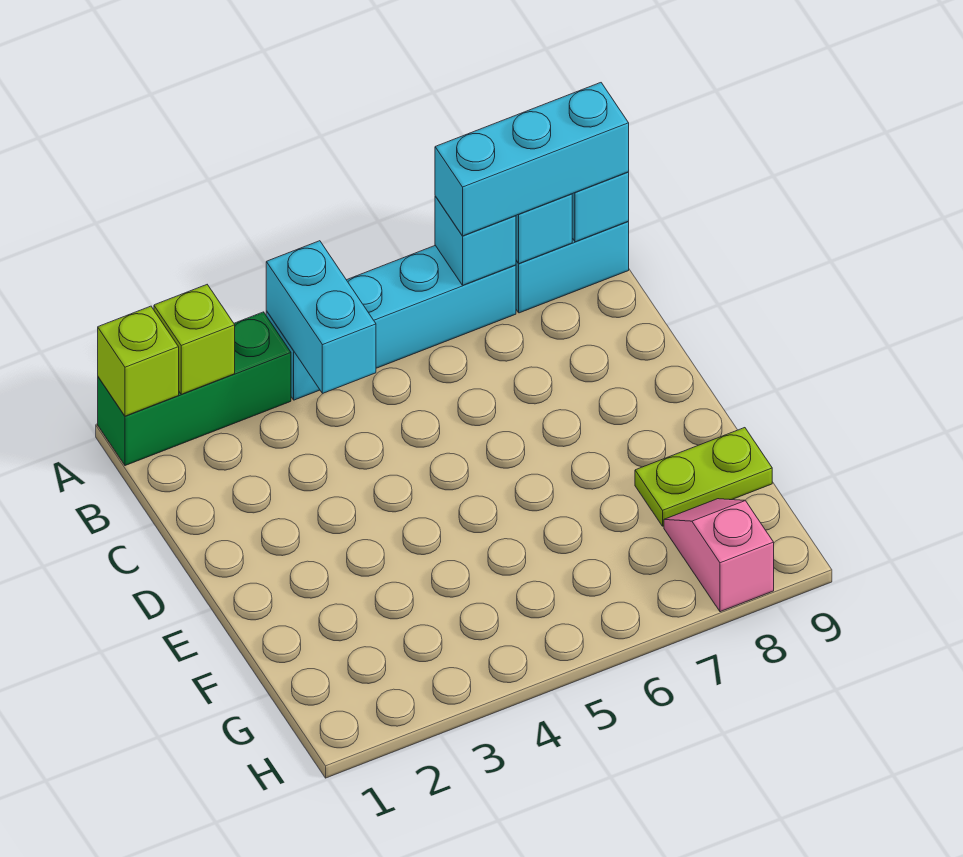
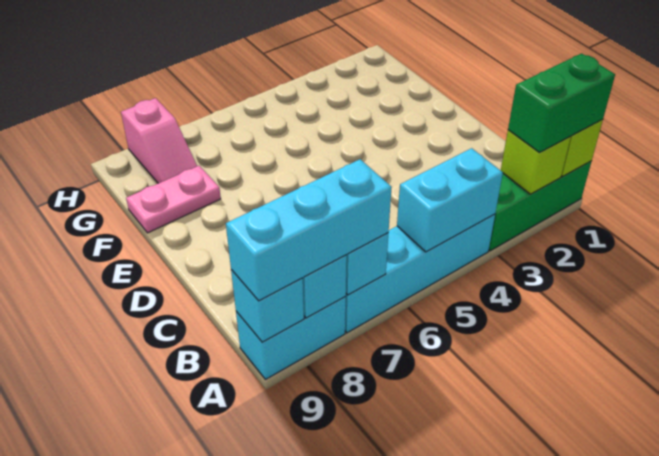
none -> green 1x2 brick [508,53,615,152]
cyan 1x2 brick [266,241,376,393] -> cyan 1x2 brick turned to [397,148,503,252]
lime 1x2 plate [635,428,772,526] -> pink 1x2 plate [126,166,221,233]

